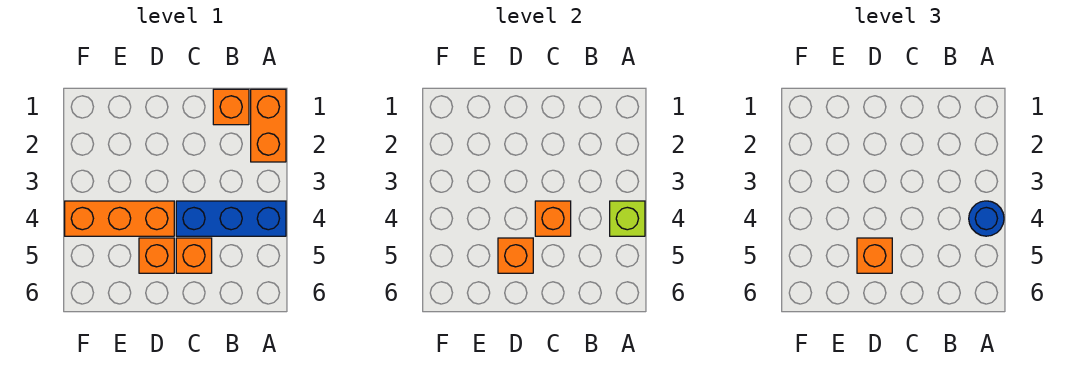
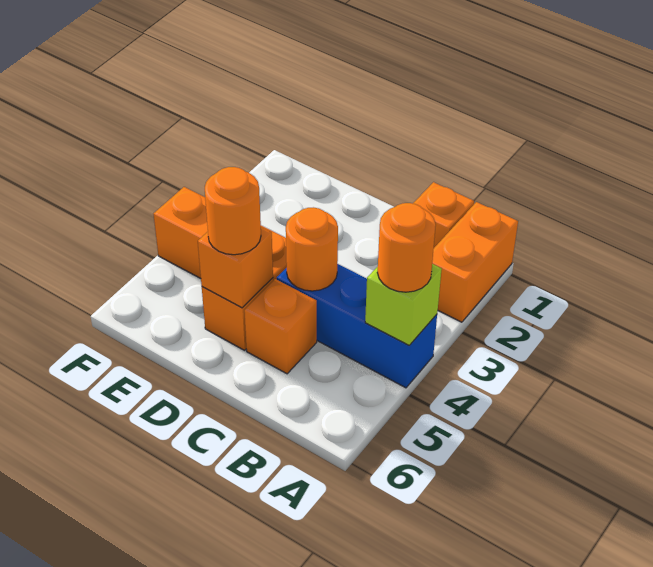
blue 1x1 round brick [969,201,1004,236] -> orange 1x1 round brick [377,203,436,292]
orange 1x1 brick [535,201,571,236] -> orange 1x1 round brick [286,207,338,291]
orange 1x1 brick [857,238,892,273] -> orange 1x1 round brick [205,167,261,255]

